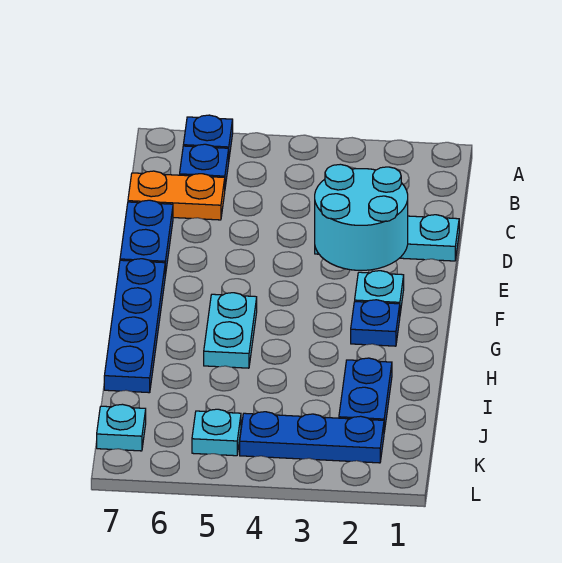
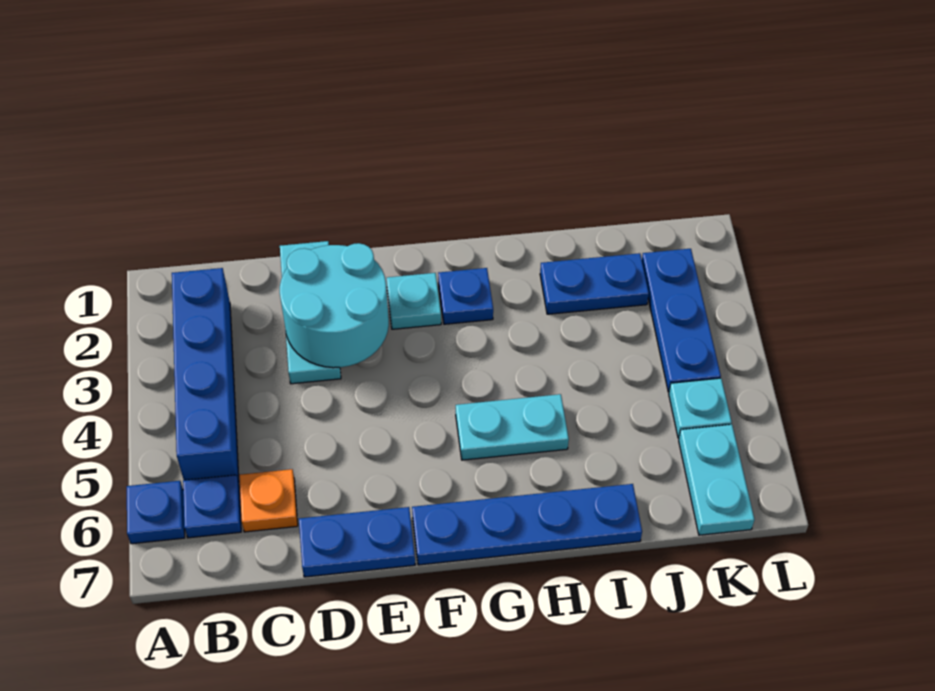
none -> blue 1x4 brick [172,268,239,483]
orange 1x2 plate [128,171,225,220] -> orange 1x1 plate [239,469,298,532]
cyan 1x1 plate [97,404,146,451] -> cyan 1x2 plate [679,424,755,535]

